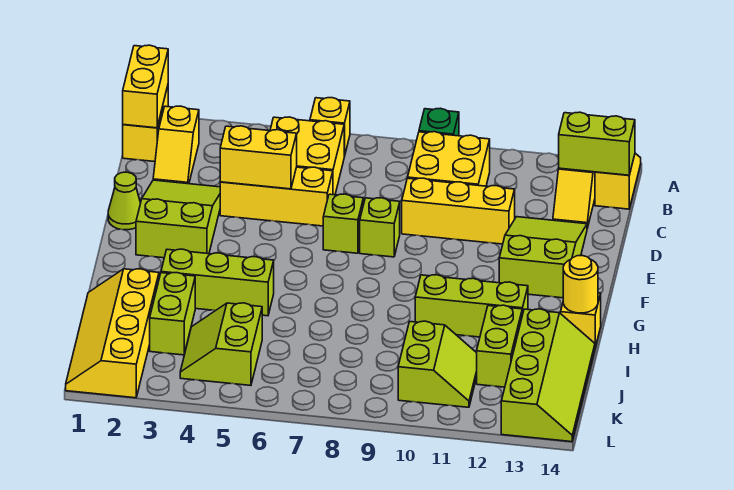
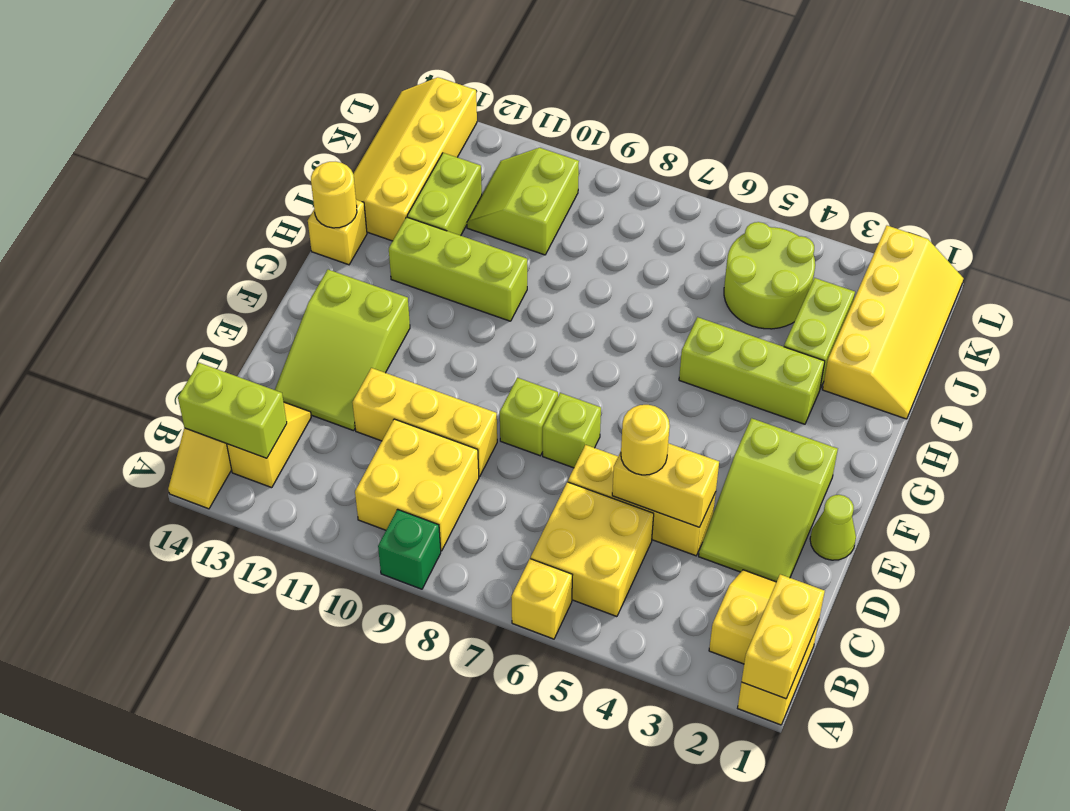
none -> yellow 1x1 round brick [621,405,670,475]
lime 2x4 slope [501,309,595,442] -> yellow 2x4 slope [353,77,477,241]
lime 2x2 slope [180,303,262,386] -> lime 2x2 round brick [724,222,815,329]

